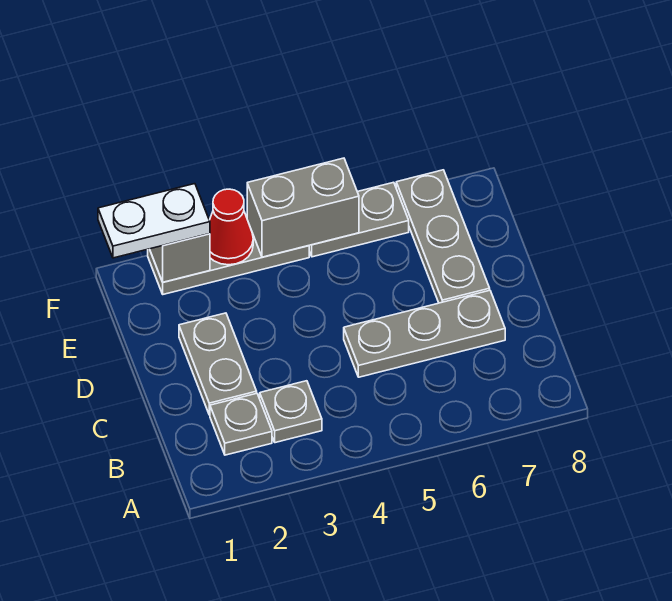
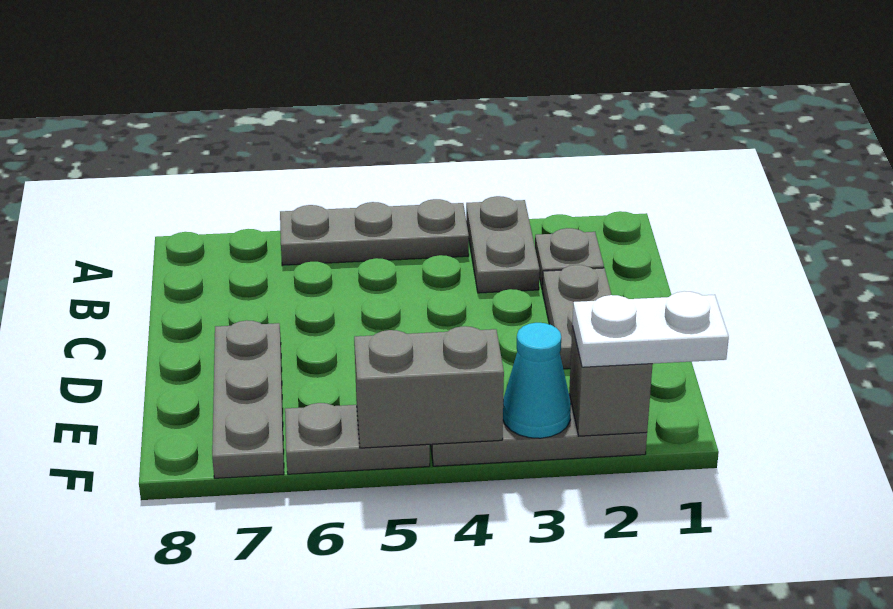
grey 1x1 plate [260,381,322,443] -> grey 1x2 plate [466,196,540,293]
grey 1x3 plate [344,290,505,377] -> grey 1x3 plate moved to [280,199,469,265]
red 1x1 cone [209,189,253,265] -> cyan 1x1 cone [503,323,571,438]

